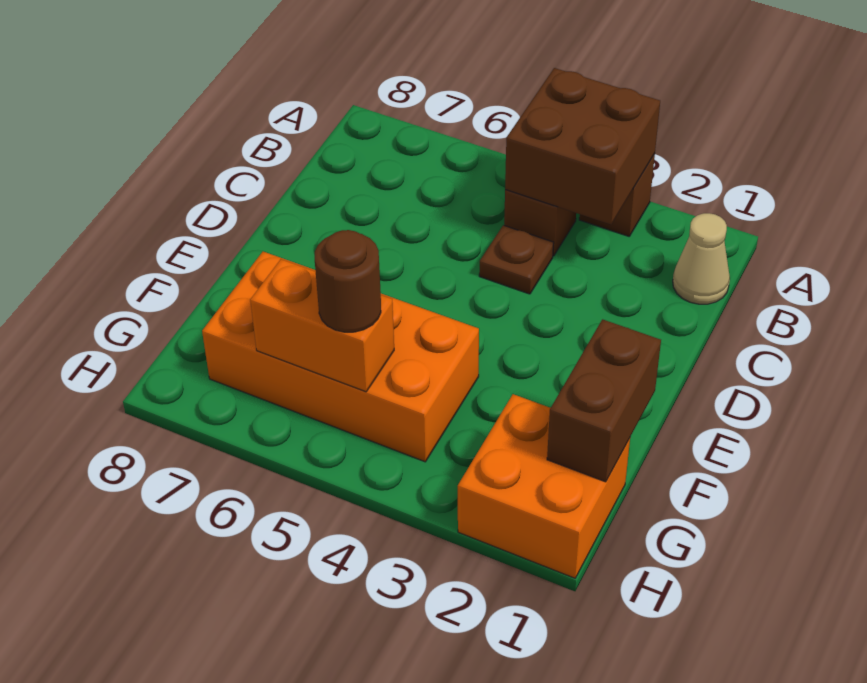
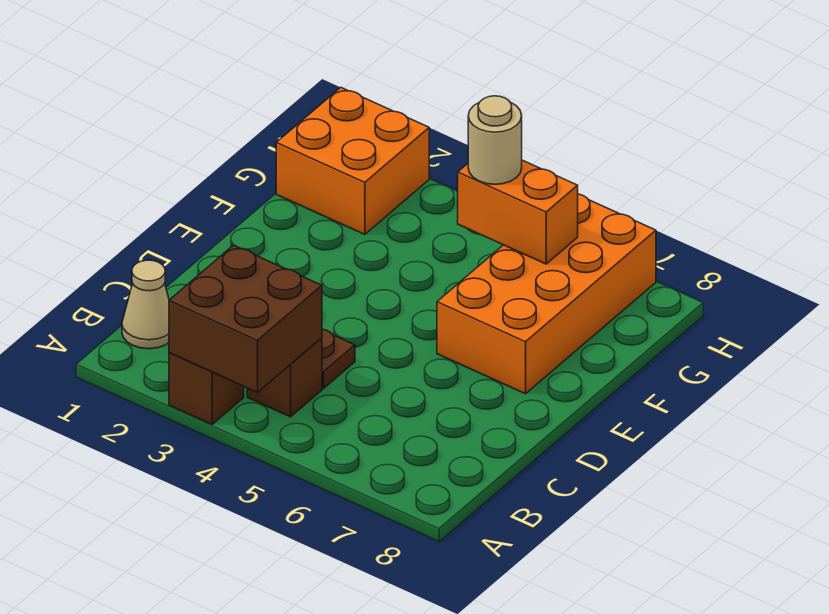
brown 1x2 brick [547,319,661,482] -> none
orange 2x4 brick [202,252,479,462] -> orange 2x4 brick turned to [437,194,656,394]
brown 1x1 round brick [315,230,381,332] -> tan 1x1 round brick [468,96,522,184]

